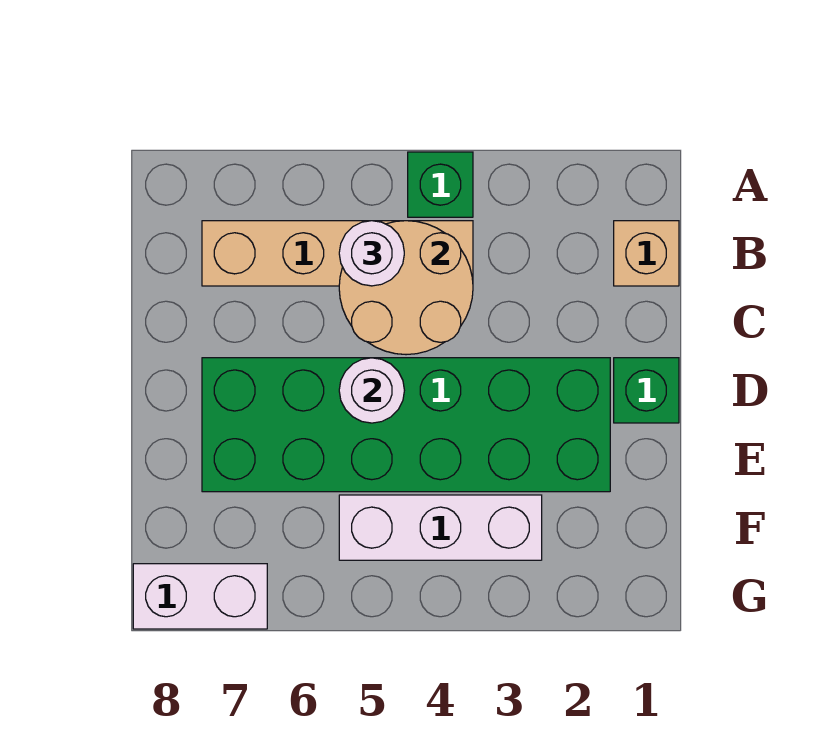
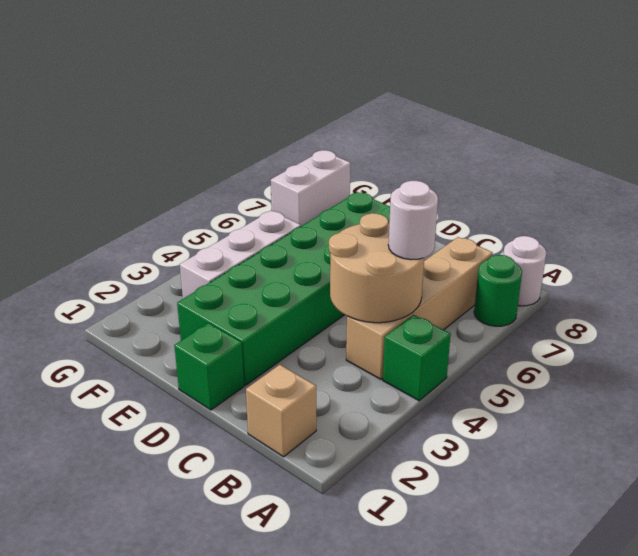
none -> green 1x1 round brick [474,255,522,326]
white 1x1 round brick [339,358,404,423] -> white 1x1 round brick moved to [503,236,546,306]

